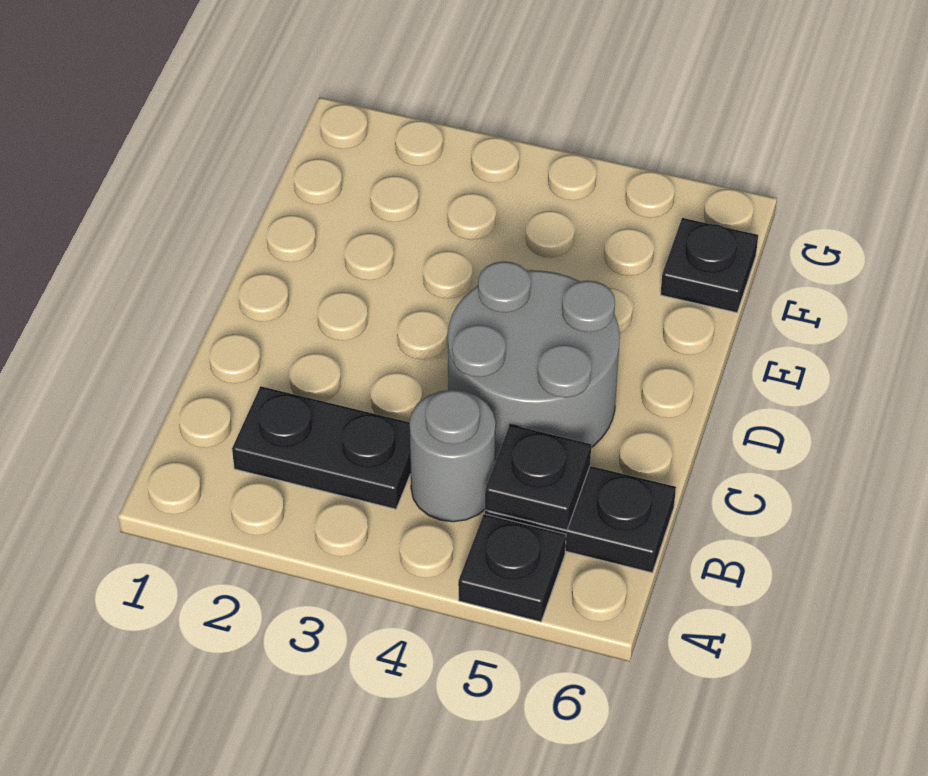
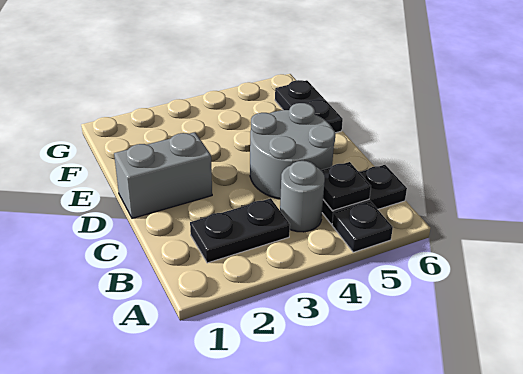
none -> grey 1x2 brick [114,132,212,218]
black 1x1 plate [661,218,758,313] -> black 1x2 plate [275,80,343,133]

